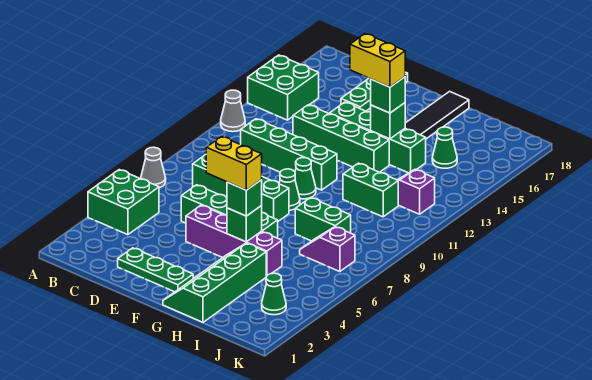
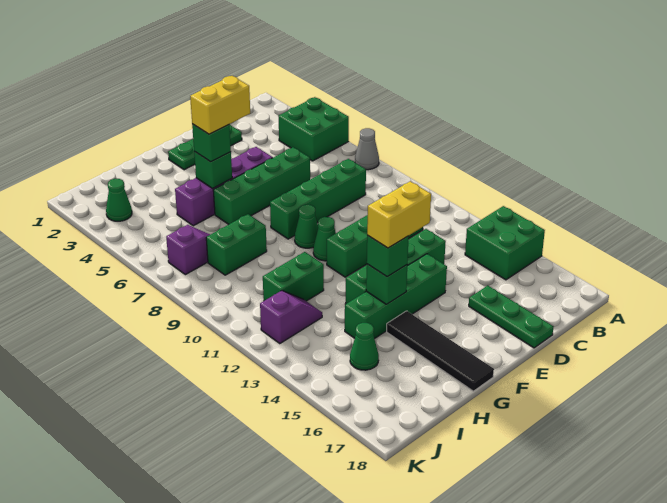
grey 1x1 cone [221,90,245,132] -> none
green 2x4 slope [163,243,266,322] -> none

